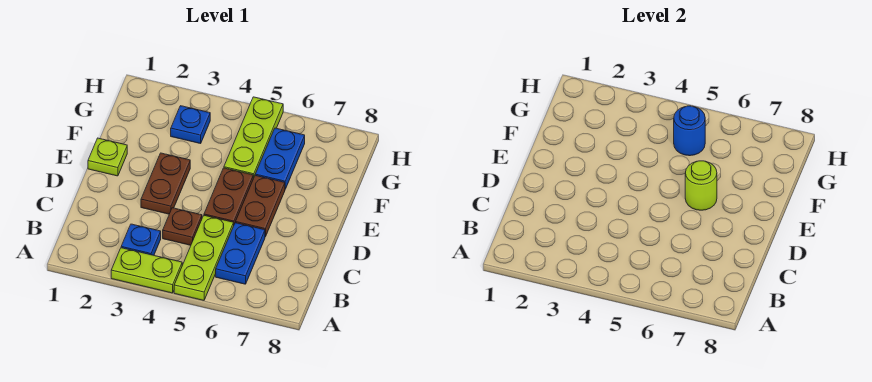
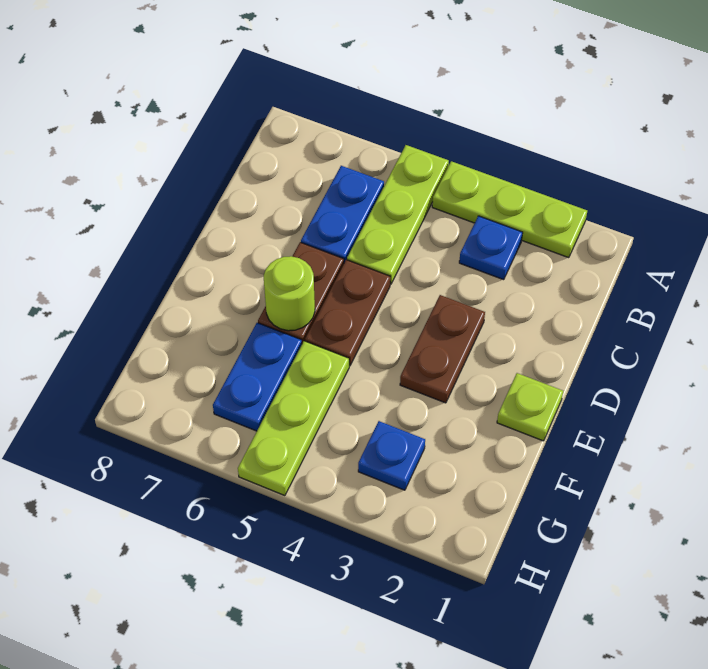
lime 1x2 plate [111,248,182,293] -> lime 1x3 plate [432,161,587,258]
brown 1x1 plate [163,208,202,245] -> none
blue 1x1 round brick [674,106,705,156] -> none

